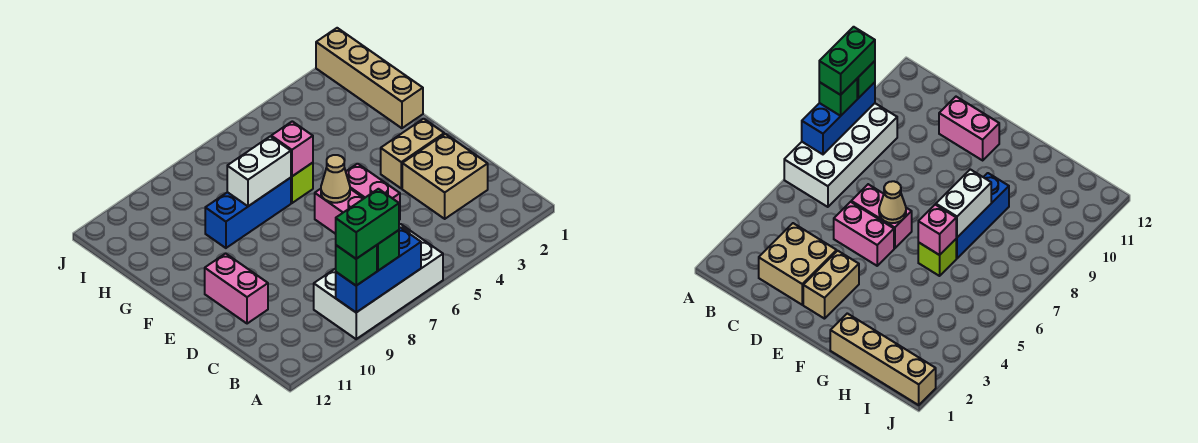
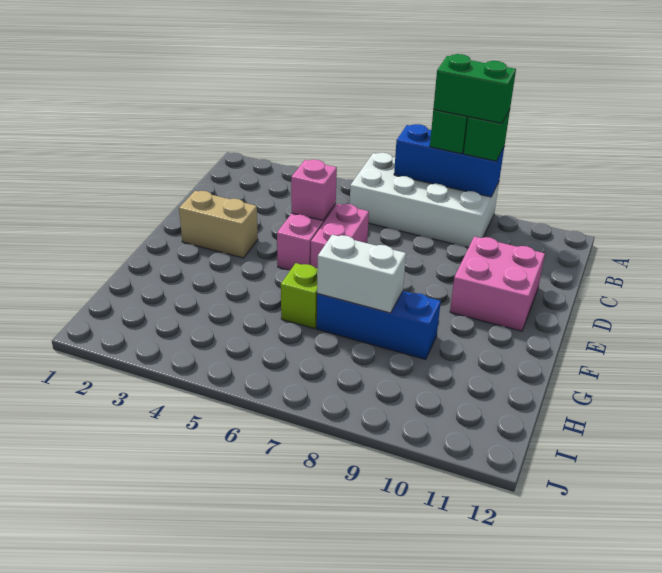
tan 2x2 brick [402,134,488,219] -> none
pink 1x2 brick [205,253,268,324] -> pink 2x2 brick [450,236,545,331]
tan 1x1 cone [321,155,350,203] -> none
tan 1x4 brick [316,28,423,128] -> none
pink 1x1 brick [271,121,313,176] -> pink 1x1 brick moved to [291,160,337,221]

